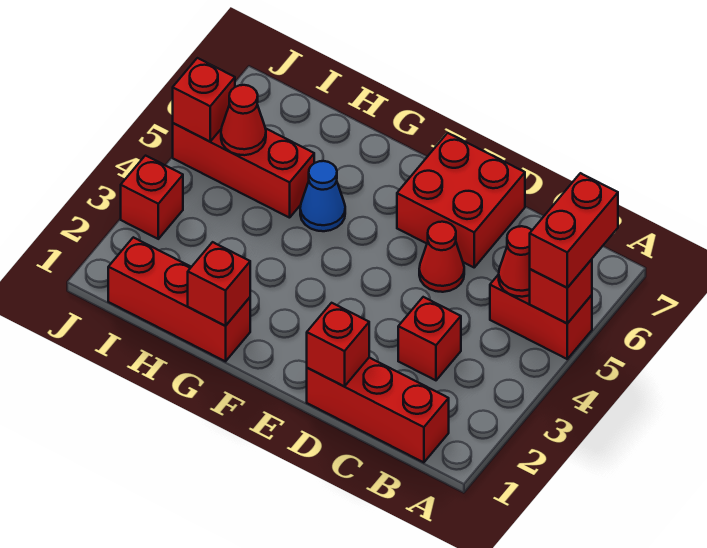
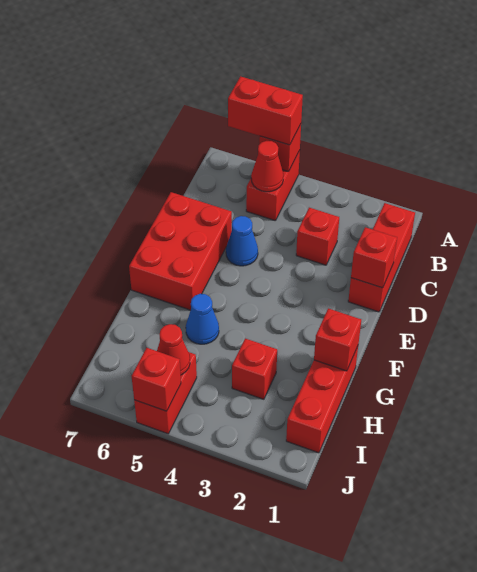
red 1x1 cone [419,222,464,292] -> blue 1x1 cone [226,216,258,266]
red 2x2 brick [397,133,525,267] -> red 2x3 brick [129,192,232,310]
red 1x3 brick [173,123,314,218] -> red 1x2 brick [134,352,197,434]
red 1x1 brick [121,156,183,239] -> red 1x1 brick moved to [232,339,277,399]

